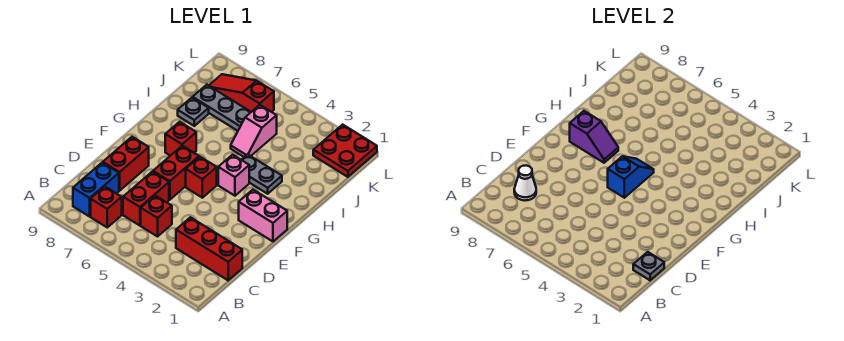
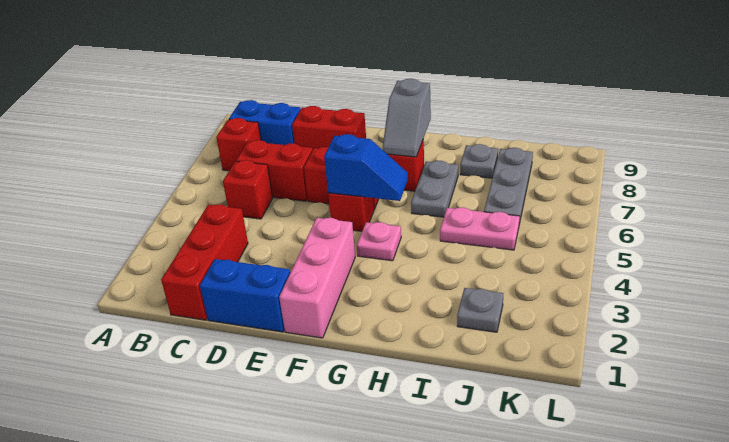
grey 1x1 plate [633,252,664,280] -> grey 1x1 plate moved to [457,288,503,332]
white 1x1 cone [514,165,536,201] -> none
none -> blue 1x2 brick [200,259,291,332]
pink 1x2 brick [239,190,287,241] -> pink 1x3 brick [279,218,355,338]
pink 1x1 brick [218,155,249,196] -> pink 1x1 plate [357,222,401,261]
purple 1x2 slope [570,111,618,163] -> grey 1x2 slope [383,79,431,157]
grey 1x2 plate [241,154,282,194] -> grey 1x2 plate moved to [411,161,458,217]
pink 1x2 slope [231,105,277,157] -> pink 1x2 plate [440,208,520,250]
red 2x2 plate [313,125,377,177] -> none
red 1x3 slope [209,74,274,112] -> none

